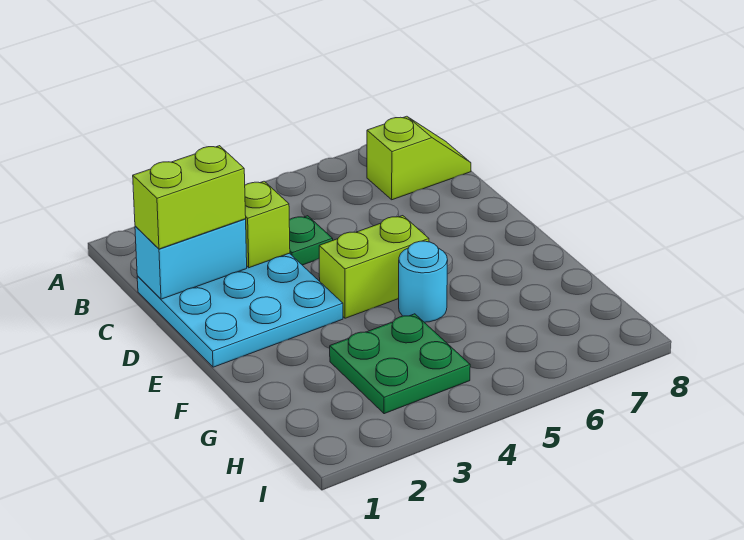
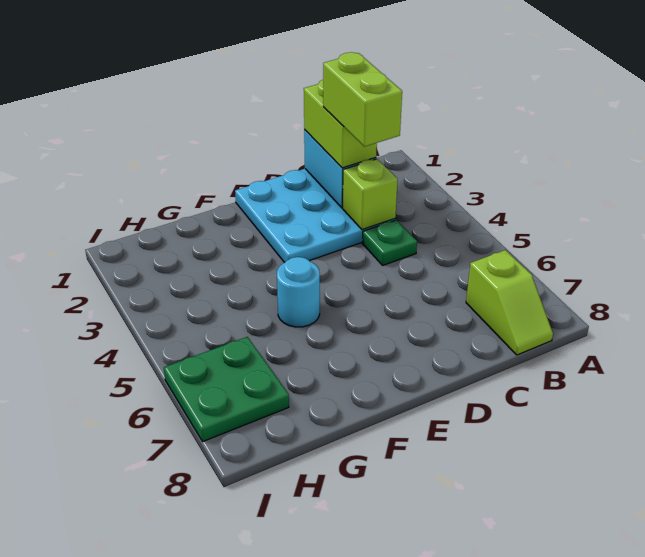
lime 1x2 brick [319,216,429,318] -> lime 1x2 brick moved to [323,52,402,147]
green 2x2 plate [330,314,470,414] -> green 2x2 plate moved to [164,337,289,442]

